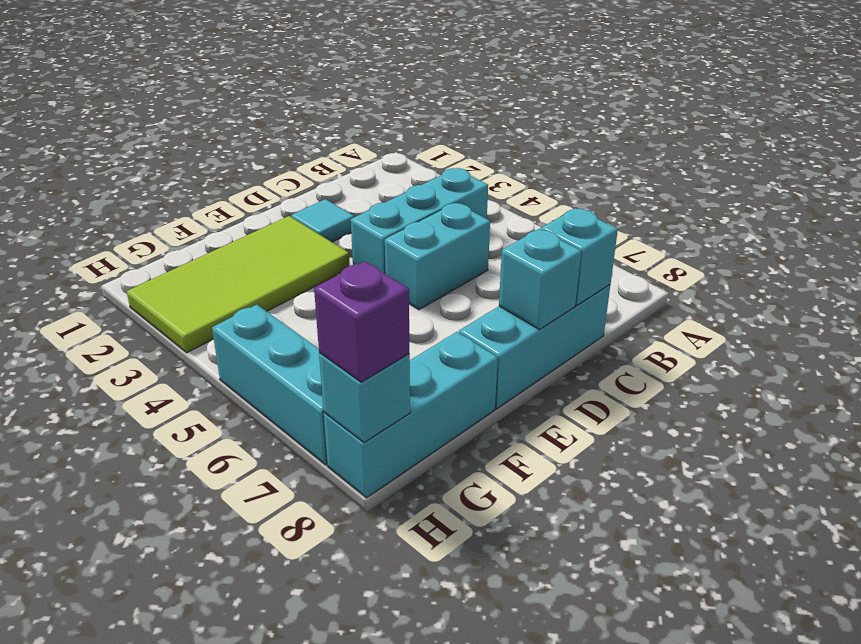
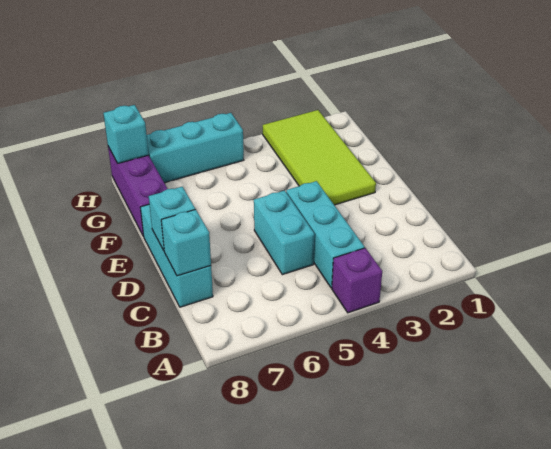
cyan 1x1 tile [291,199,354,242] -> none
cyan 1x3 brick [324,332,498,498] -> purple 1x3 brick [108,147,167,236]
purple 1x1 brick [314,261,409,382] -> purple 1x1 brick moved to [332,248,382,313]

